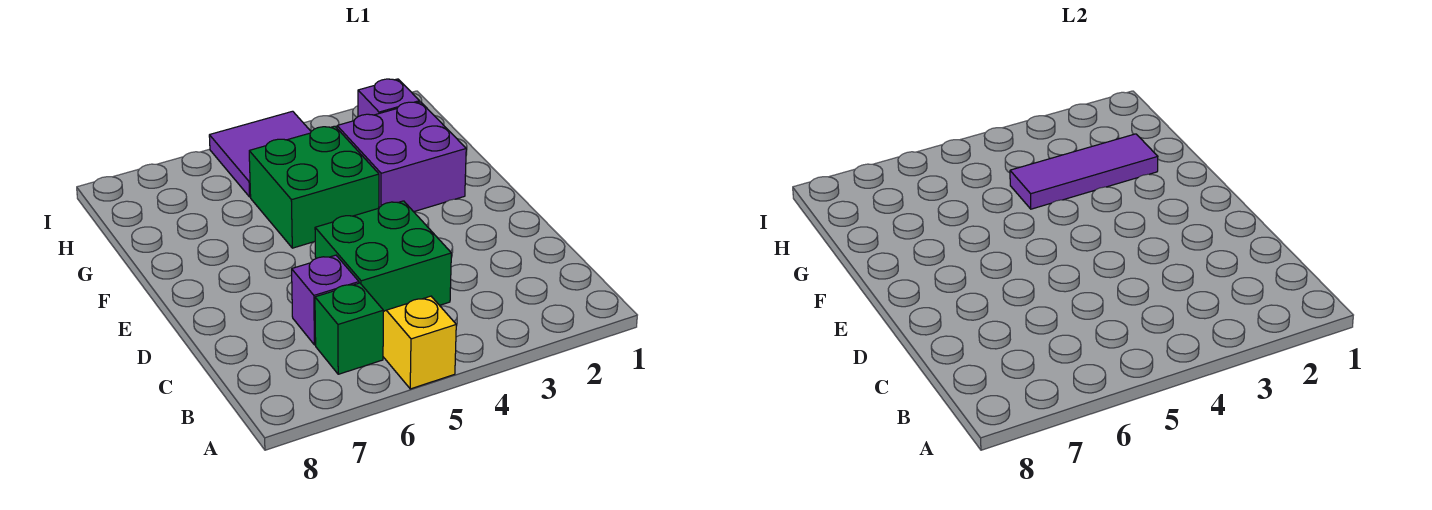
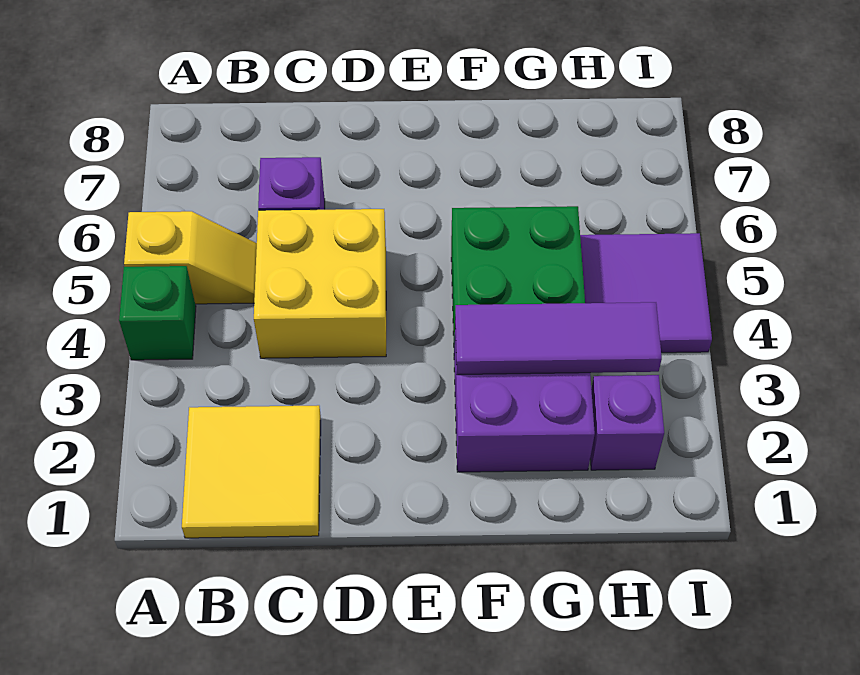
none -> yellow 2x2 tile [182,405,321,538]
green 1x1 brick [315,283,383,374] -> green 1x1 brick moved to [119,266,196,360]
green 2x2 brick [315,201,451,312] -> yellow 2x2 brick [254,209,386,358]
purple 1x3 tile [1010,134,1158,209] -> purple 1x3 tile turned to [455,302,662,375]

